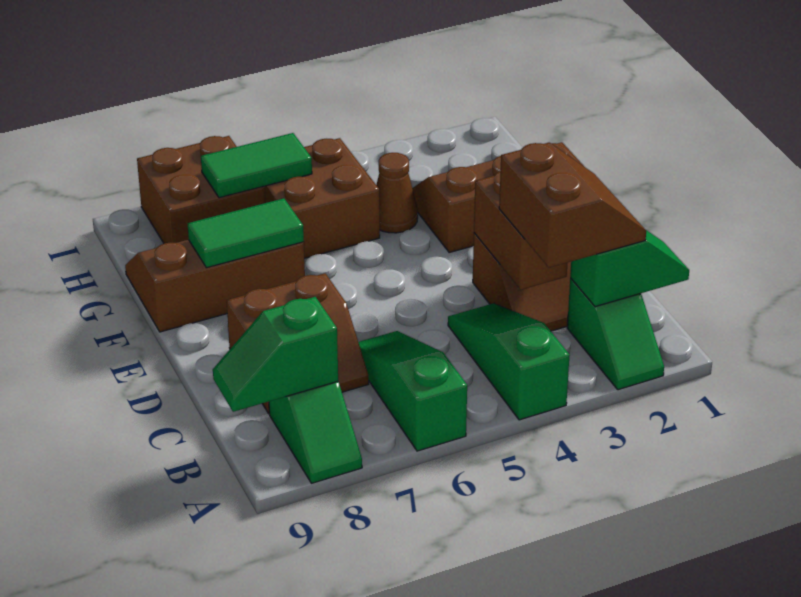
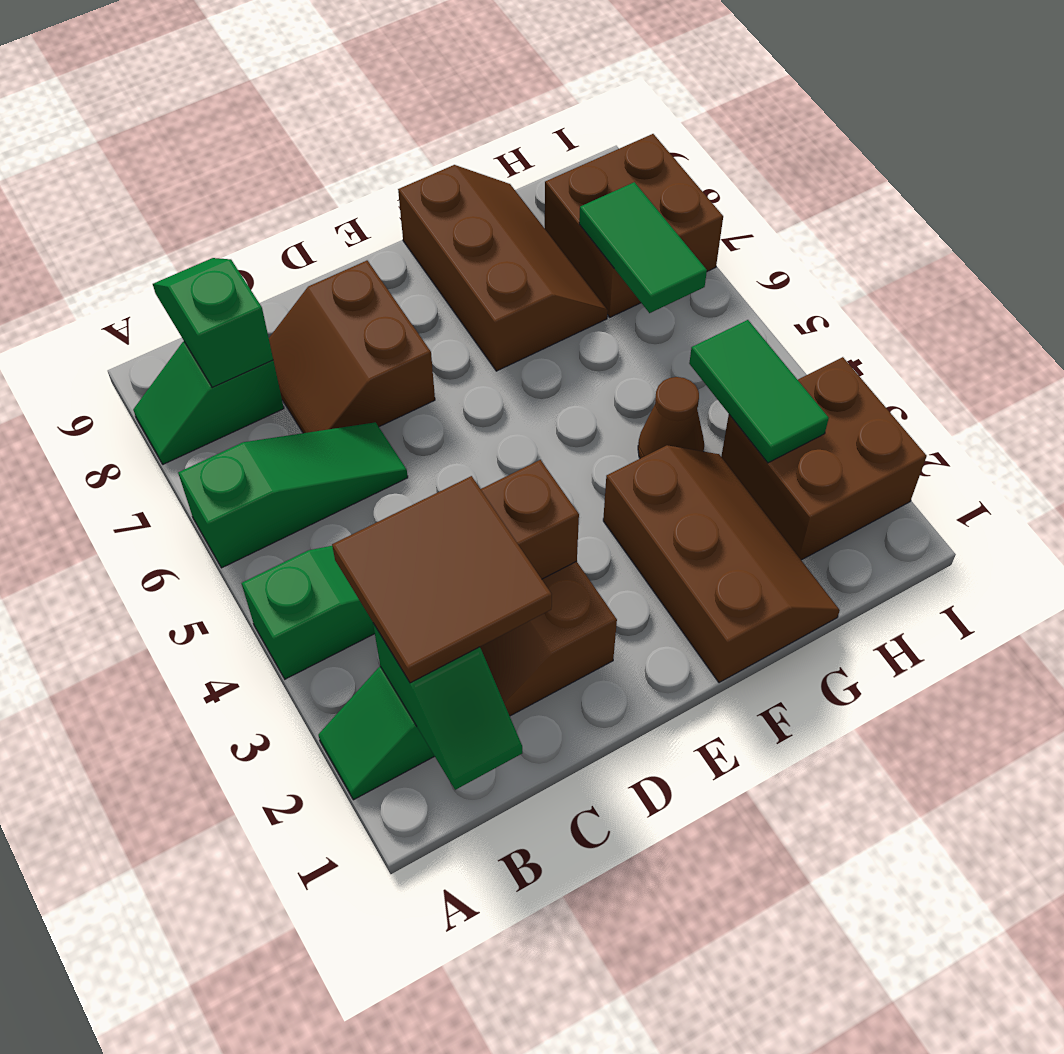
brown 2x2 slope [499,142,646,268] -> brown 2x2 tile [332,476,552,683]
green 1x2 tile [188,198,304,268] -> green 1x2 tile moved to [689,320,829,463]
brown 2x2 brick [264,138,380,258] -> brown 2x2 brick moved to [721,357,927,560]

